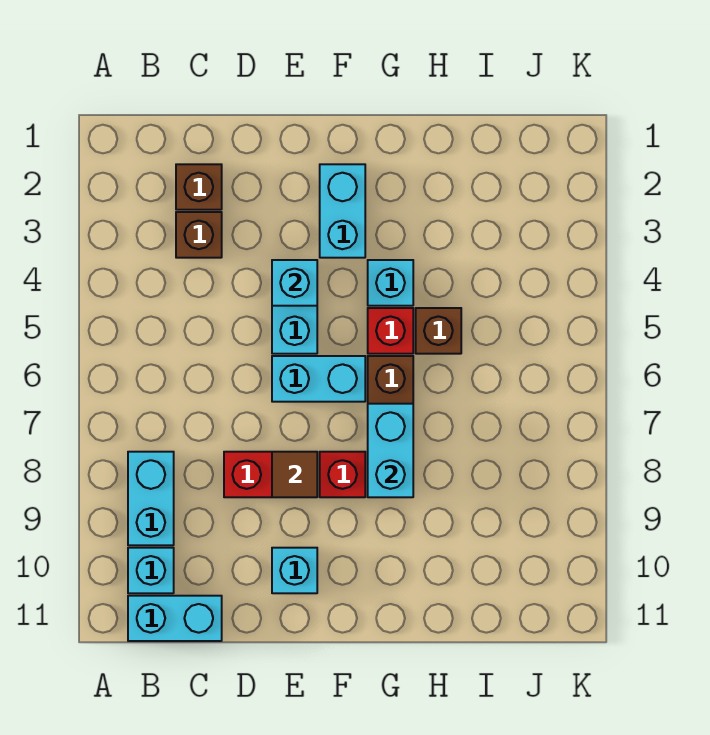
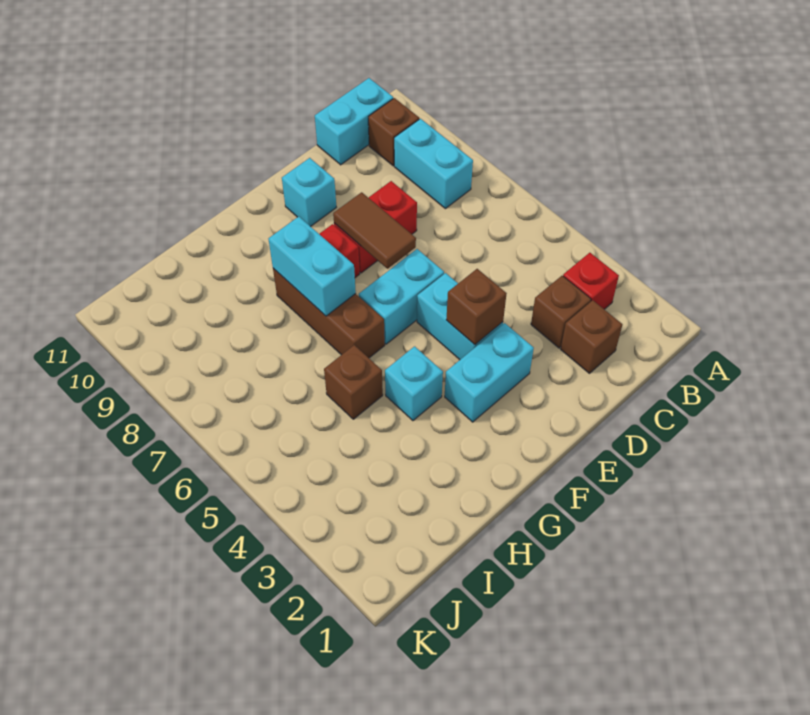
cyan 1x1 brick [128,548,174,593] -> brown 1x1 brick [368,98,419,166]
cyan 1x1 brick [272,260,317,306] -> brown 1x1 brick [446,269,507,345]
brown 1x1 tile [272,452,317,497] -> brown 1x2 tile [333,192,416,269]
cyan 1x2 brick [320,164,365,258] -> cyan 1x2 brick turned to [445,323,534,422]
red 1x1 brick [368,308,413,354] -> red 1x1 brick moved to [563,253,619,309]

